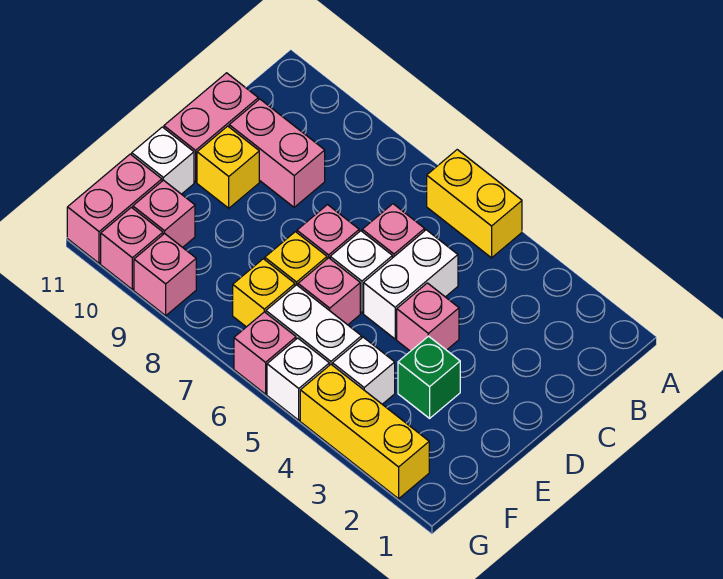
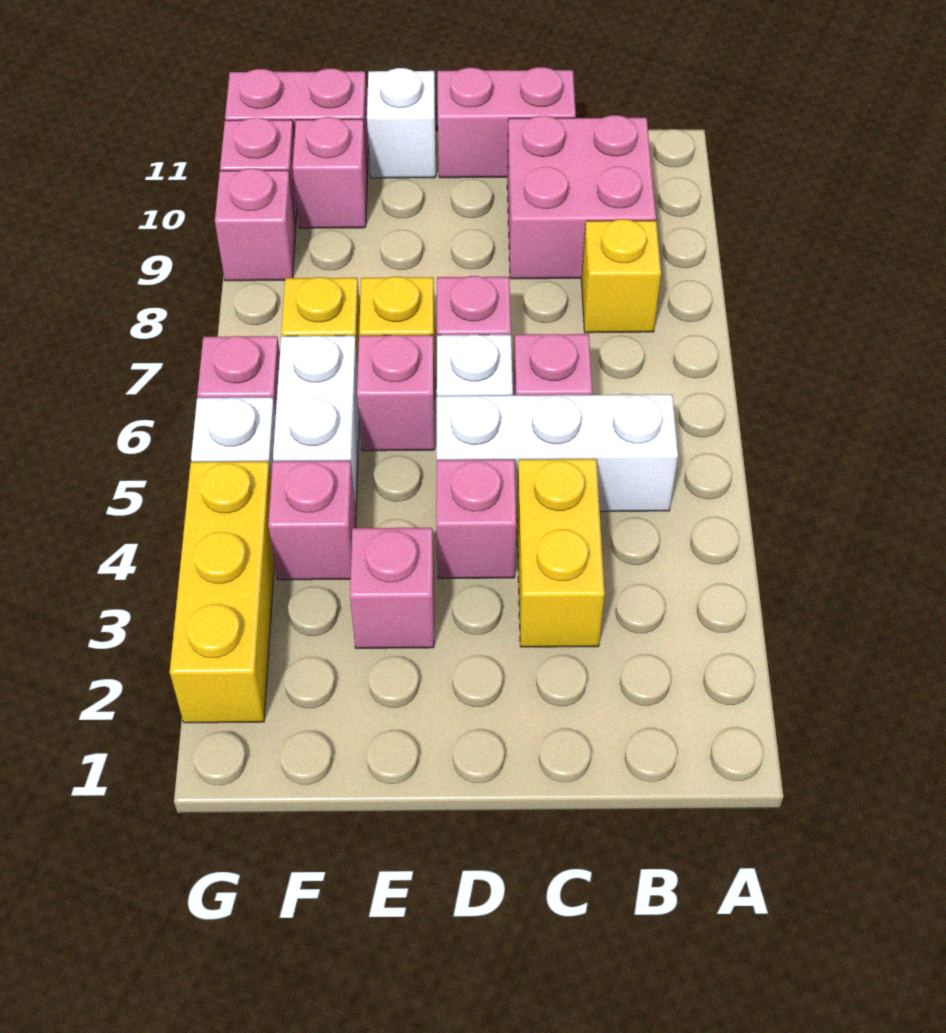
yellow 1x2 brick [427,150,522,258] -> yellow 1x2 brick moved to [517,459,605,647]
white 1x2 brick [364,230,458,339] -> white 1x3 brick [437,394,678,512]
pink 1x2 brick [229,99,325,207] -> pink 2x2 brick [507,115,656,279]
yellow 1x1 brick [197,126,259,208] -> yellow 1x1 brick moved to [581,219,661,333]
green 1x1 brick [398,336,460,418] -> pink 1x1 brick [350,528,434,648]
white 1x1 brick [333,337,395,404] -> pink 1x1 brick [268,461,356,580]

